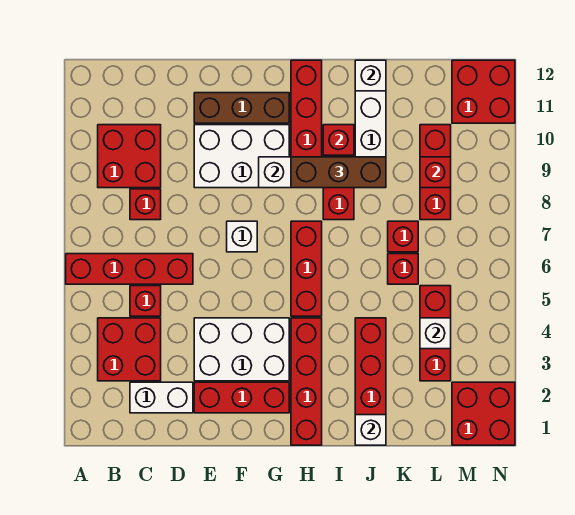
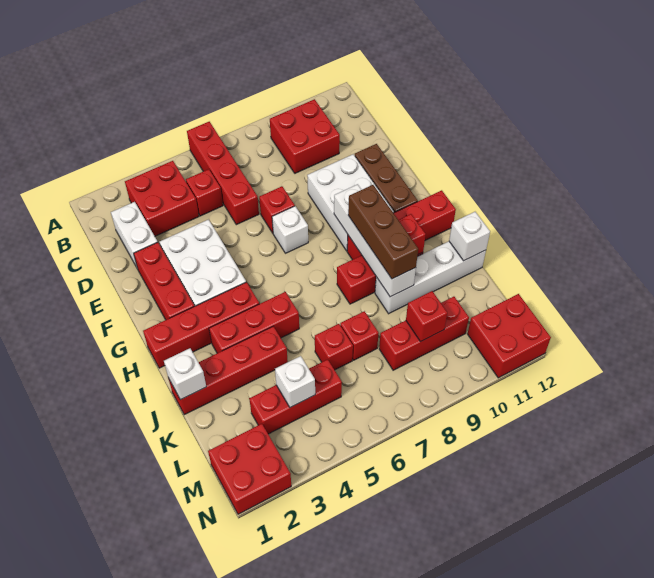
red 1x1 brick [130,189,161,220] -> red 1x1 brick moved to [259,186,295,233]
red 1x3 brick [291,221,322,316] -> red 1x3 brick moved to [209,292,299,353]

